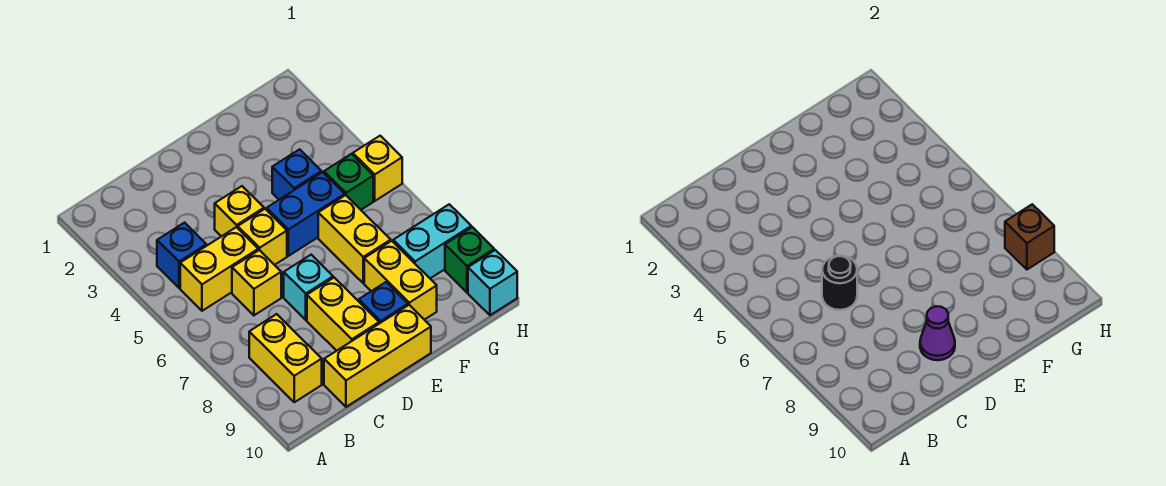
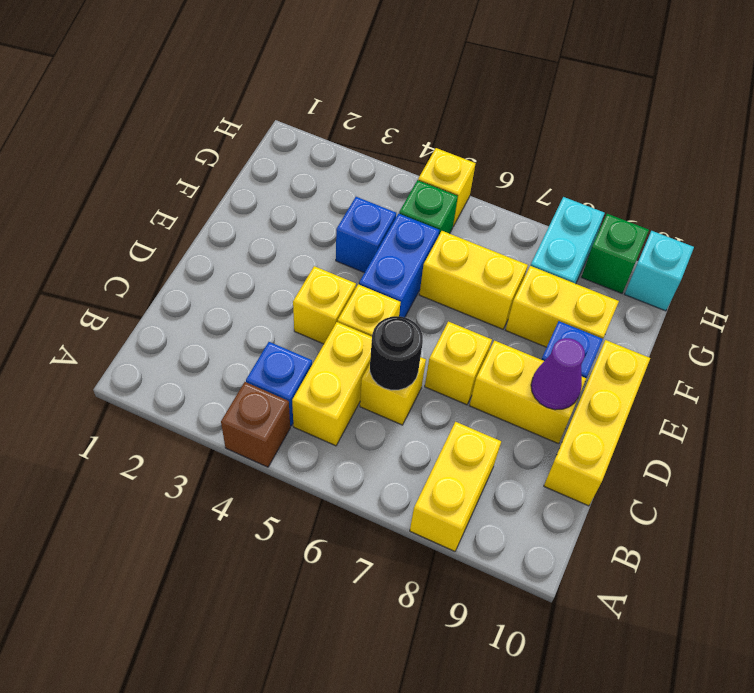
yellow 1x2 brick [249,314,322,402] -> yellow 1x2 brick turned to [410,422,501,551]
cyan 1x1 brick [284,255,333,320] -> yellow 1x1 brick [425,322,492,405]
brown 1x1 brick [1005,204,1054,269] -> brown 1x1 brick moved to [221,382,290,467]

